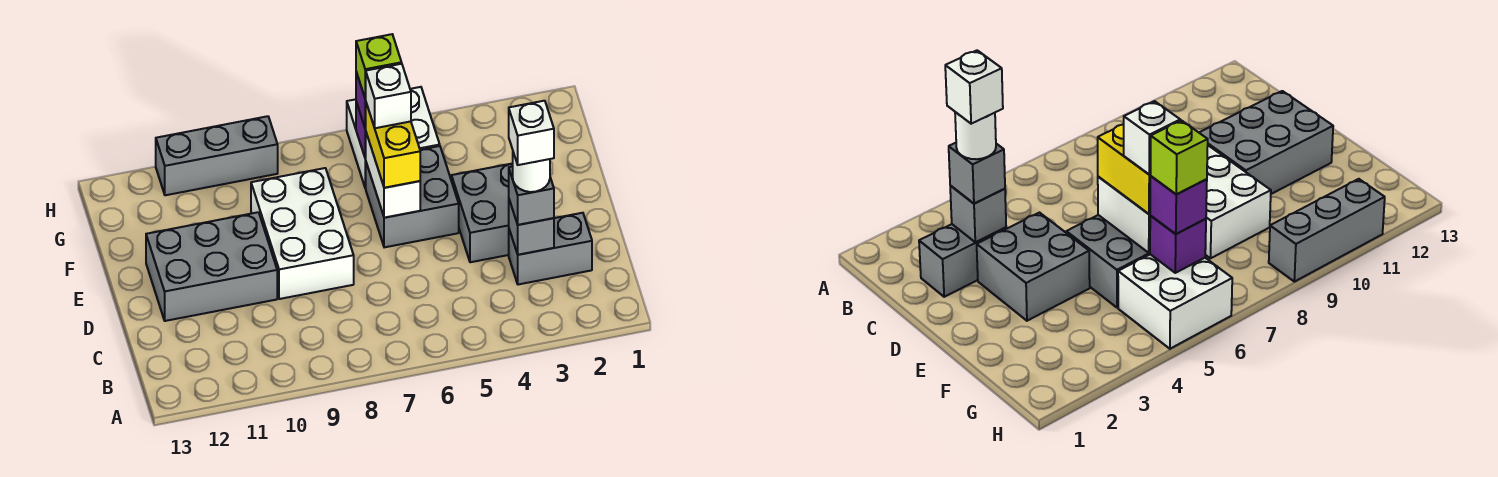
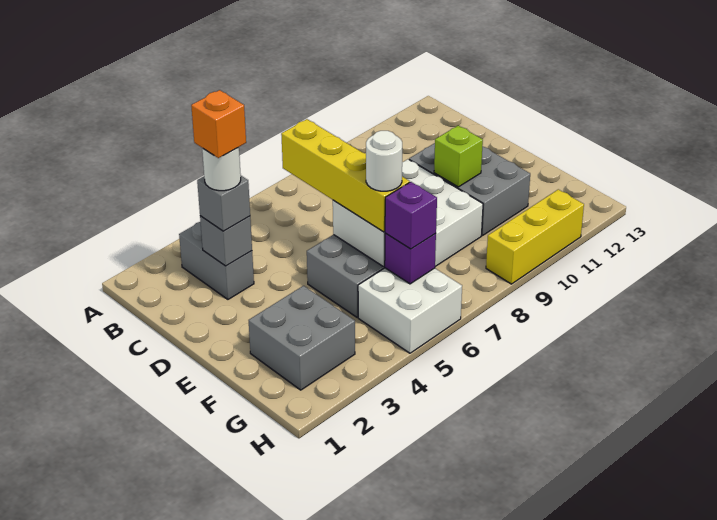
grey 1x2 brick [509,213,592,284] -> grey 1x2 brick turned to [179,222,254,299]
white 1x1 brick [509,101,554,165] -> orange 1x1 brick [191,90,246,158]
grey 2x2 brick [451,163,513,262] -> grey 2x2 brick moved to [249,286,355,390]
grey 2x3 brick [146,212,277,321] -> grey 2x3 brick turned to [409,143,530,236]
yellow 1x2 brick [365,103,420,188] -> yellow 1x4 brick [281,119,410,232]
white 1x1 brick [365,64,411,128] -> white 1x1 round brick [366,131,402,191]
lime 1x1 brick [356,34,402,98] -> lime 1x1 brick moved to [434,126,483,187]
grey 1x3 brick [156,116,278,195] -> yellow 1x3 brick [486,189,584,284]

